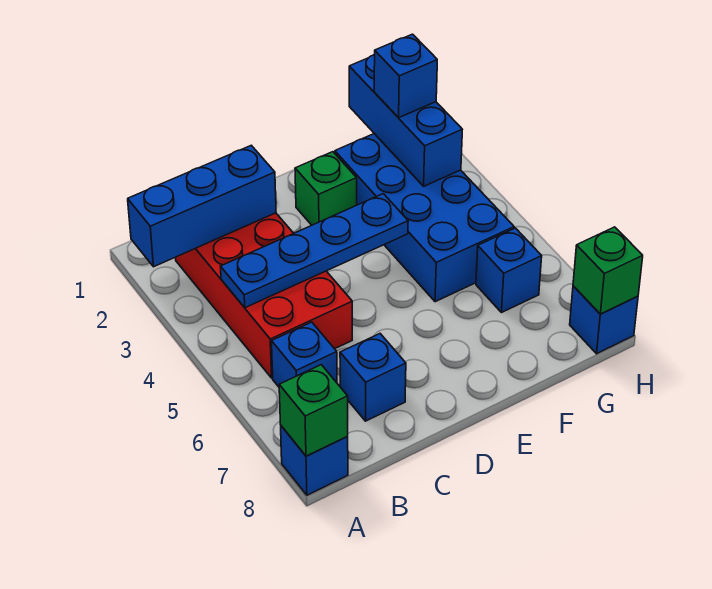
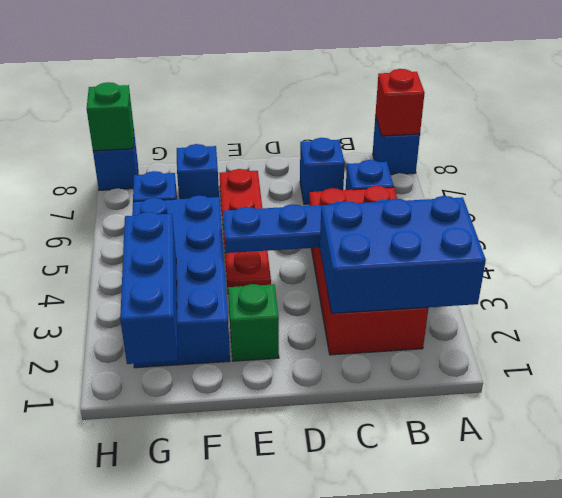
blue 1x3 brick [128,145,276,267] -> blue 2x3 brick [320,196,486,313]
green 1x1 brick [279,365,348,456] -> red 1x1 brick [375,69,425,136]
none -> red 1x4 plate [219,169,271,294]
blue 1x1 brick [374,34,437,118] -> blue 1x1 brick moved to [177,144,219,199]

